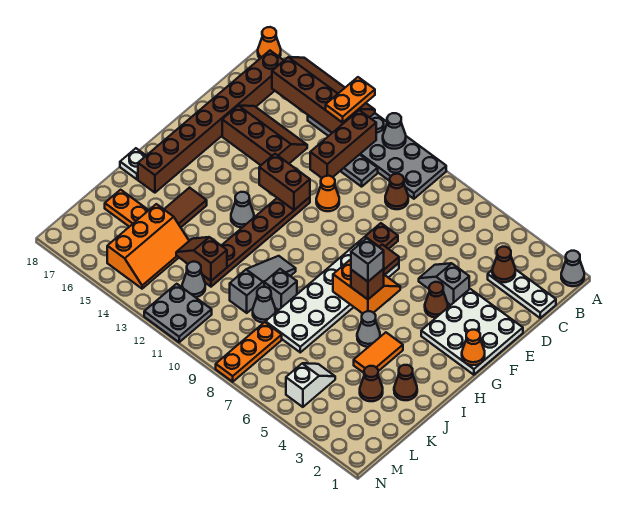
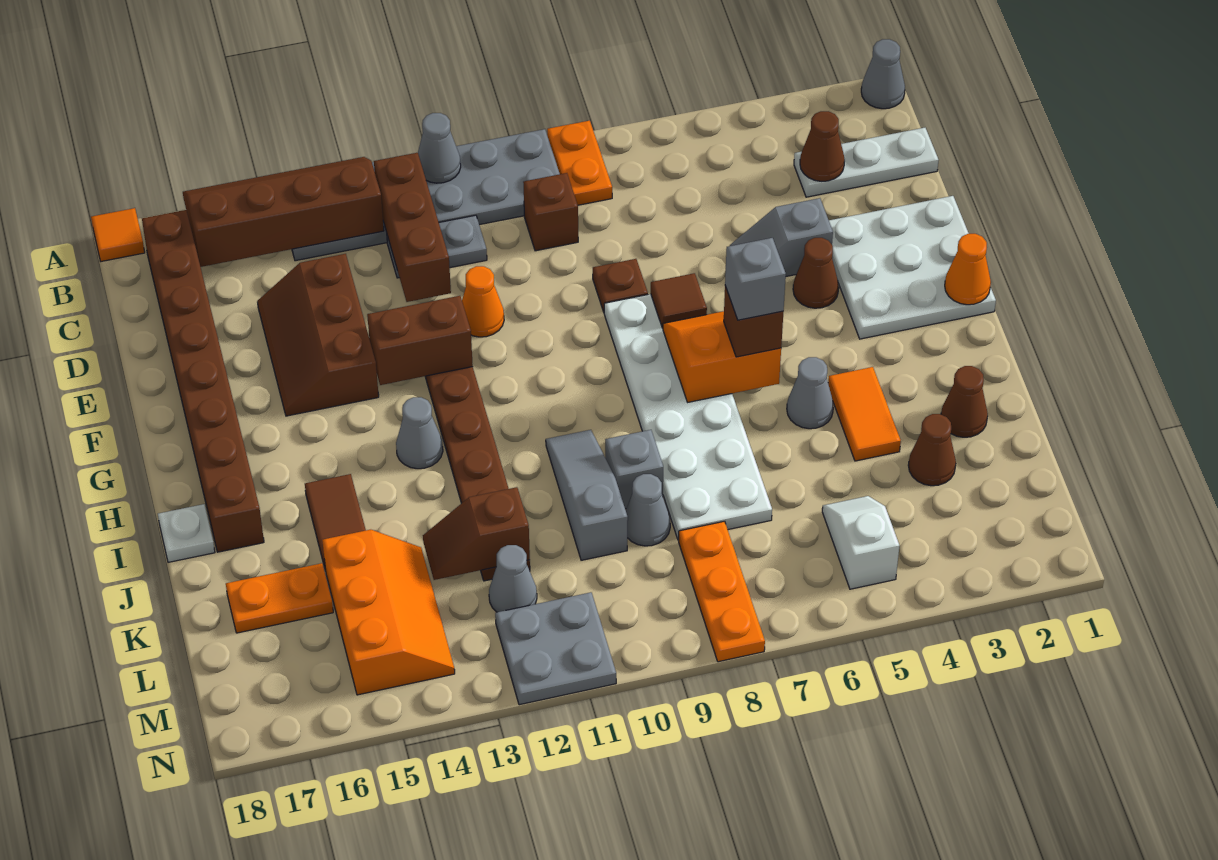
orange 1x2 plate [326,77,375,123] -> orange 1x2 plate moved to [547,121,612,205]
orange 1x1 cone [258,27,281,58] -> orange 1x1 tile [91,208,145,261]
brown 1x1 cone [385,174,408,209] -> brown 1x1 brick [523,173,578,251]
brown 2x3 slope [222,106,307,165] -> brown 2x3 slope turned to [257,254,379,416]

